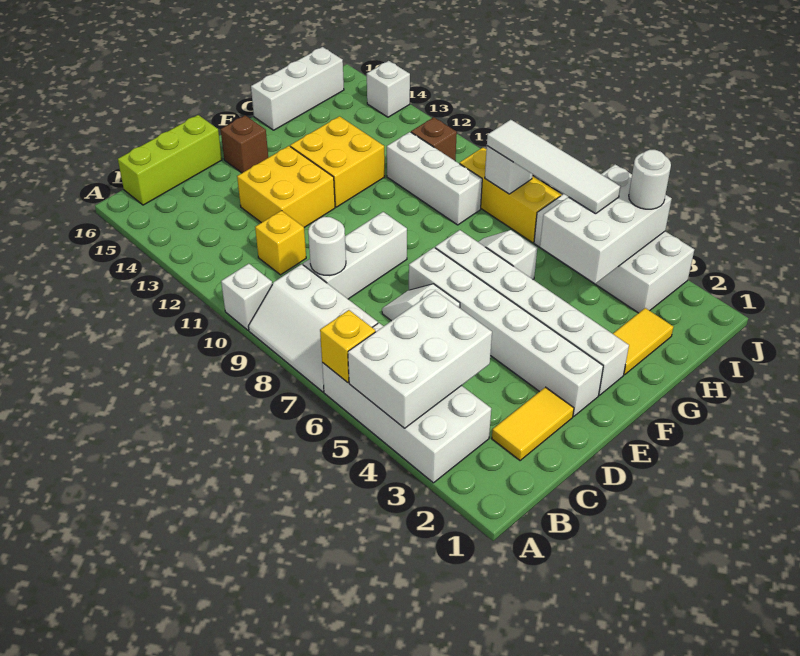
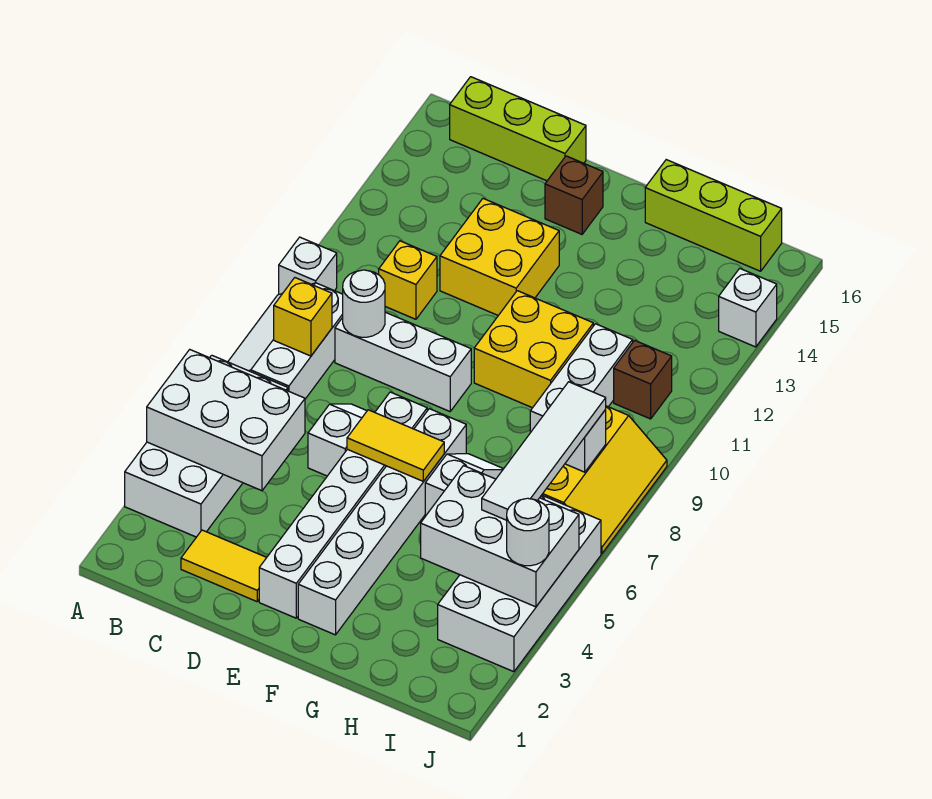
yellow 1x1 brick [320,310,375,383] -> yellow 1x1 brick moved to [274,278,332,356]
yellow 2x2 brick [290,116,385,207] -> yellow 2x2 brick moved to [474,291,593,408]
yellow 1x2 tile [613,308,673,375] -> yellow 1x2 tile moved to [347,410,444,481]
white 1x3 brick [251,47,344,130] -> lime 1x3 brick [645,160,782,271]

